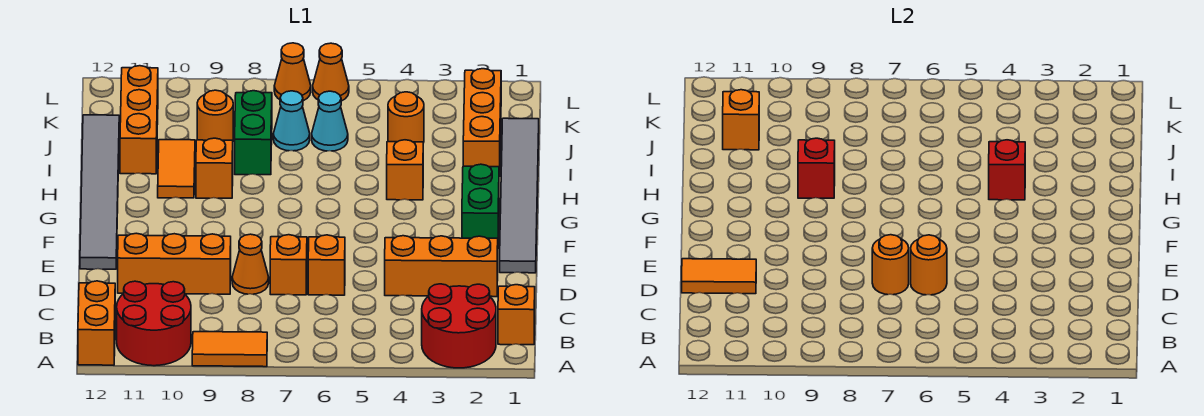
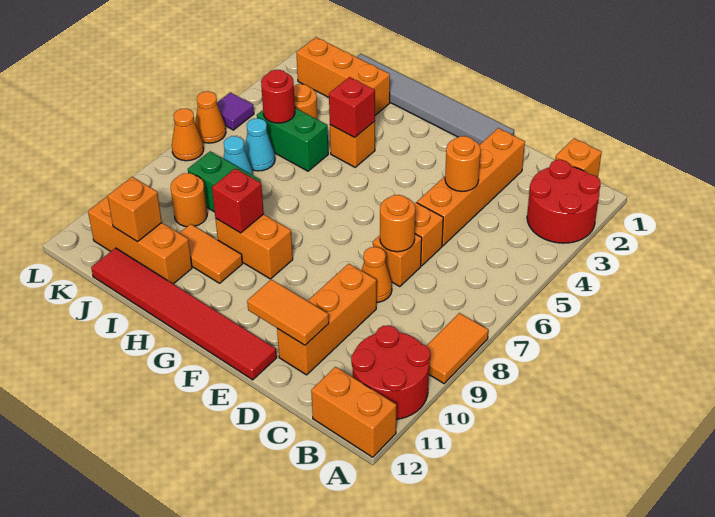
orange 1x3 brick [385,236,498,297] -> orange 1x4 brick [417,128,525,246]
orange 1x1 round brick [911,235,947,295] -> orange 1x1 round brick moved to [445,136,481,191]
orange 1x2 tile [682,259,756,294] -> orange 1x2 tile turned to [247,279,329,345]
grey 1x6 tile [80,115,119,269] -> red 1x6 tile [91,248,277,380]
green 1x2 brick [462,164,499,239] -> green 1x2 brick moved to [257,108,328,171]
orange 1x1 brick [196,138,233,198] -> orange 1x2 brick [215,214,293,279]
none -> red 1x1 round brick [261,70,295,123]
none -> purple 1x1 tile [217,92,254,130]

